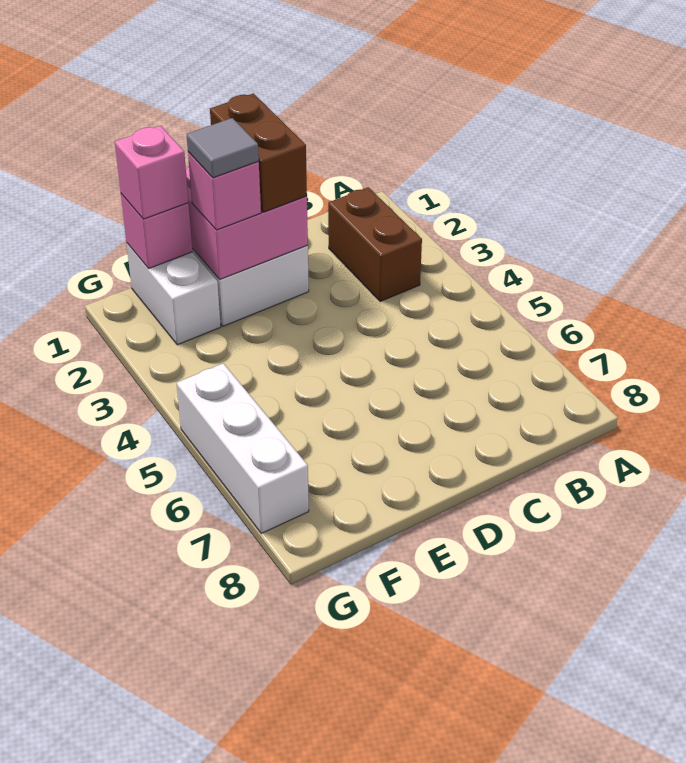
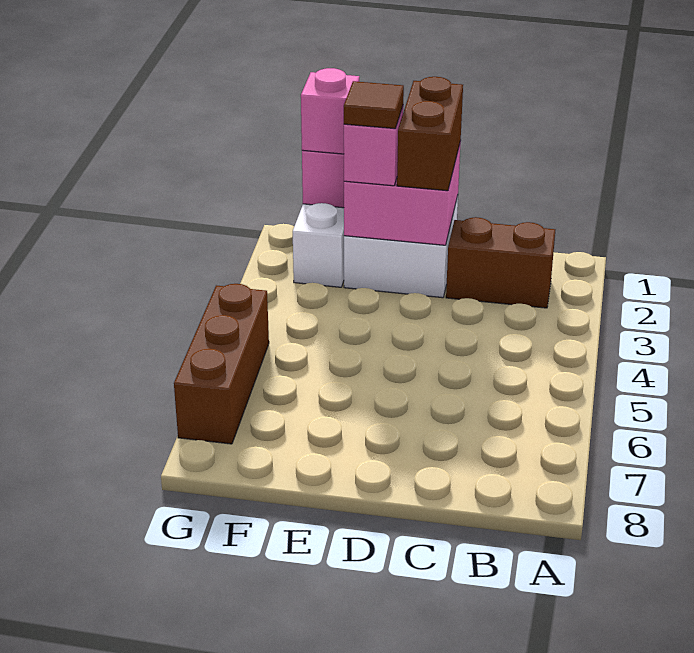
brown 1x2 brick [328,187,422,302] -> brown 1x2 brick turned to [446,217,555,308]
grey 1x1 tile [187,118,259,178] -> brown 1x1 tile [344,81,404,129]
white 1x3 brick [177,363,309,533] -> brown 1x3 brick [174,284,269,444]

